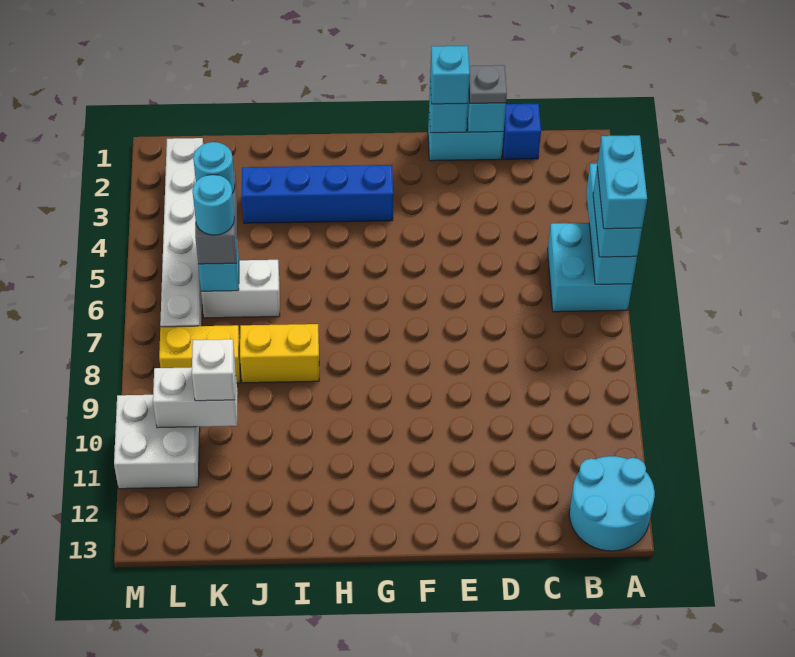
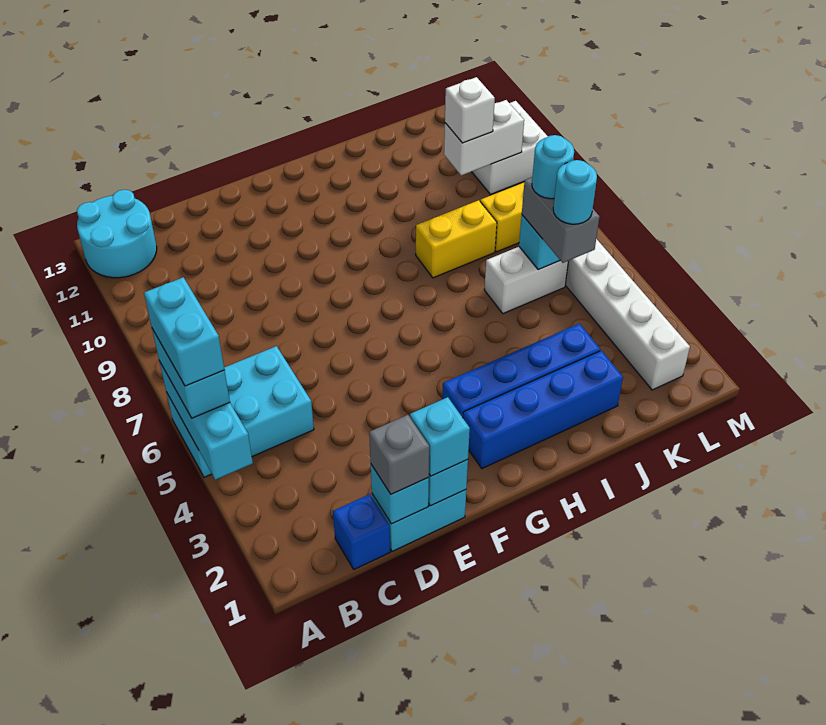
cyan 2x2 brick [548,223,632,312] -> cyan 2x3 brick [166,346,314,477]
grey 1x1 plate [469,65,507,103] -> grey 1x1 brick [369,415,429,494]
none -> blue 1x4 brick [463,351,623,469]

